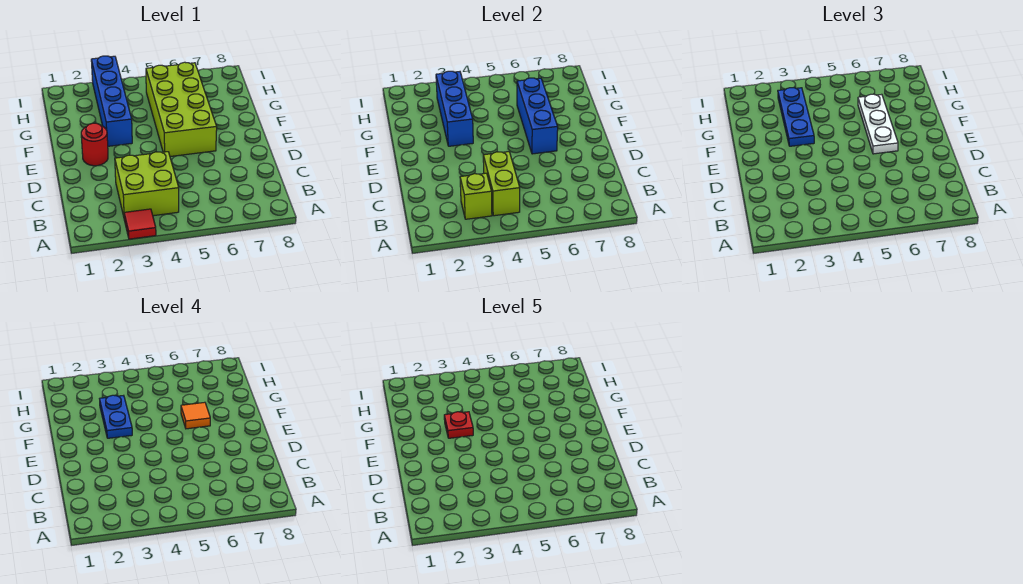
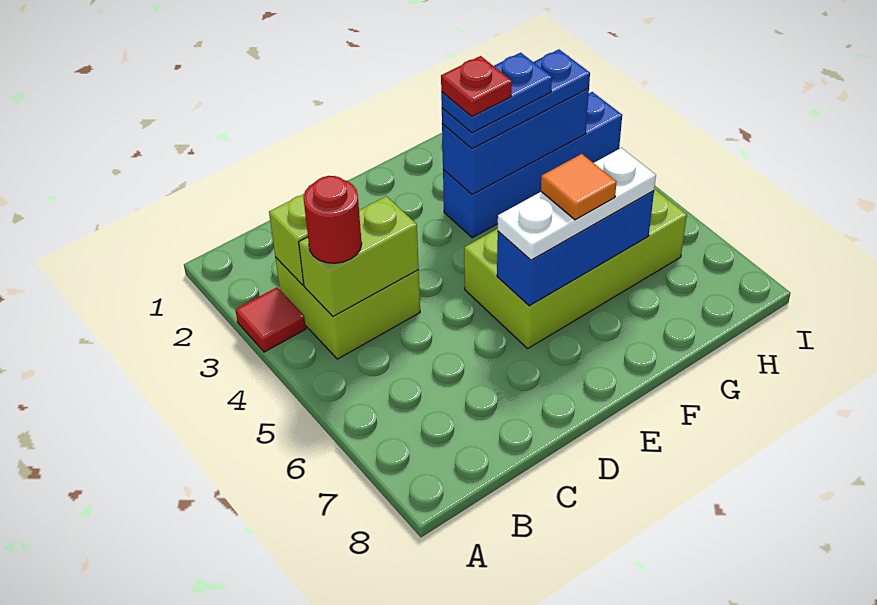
red 1x1 round brick [81,123,108,166] -> red 1x1 round brick moved to [303,176,362,263]

